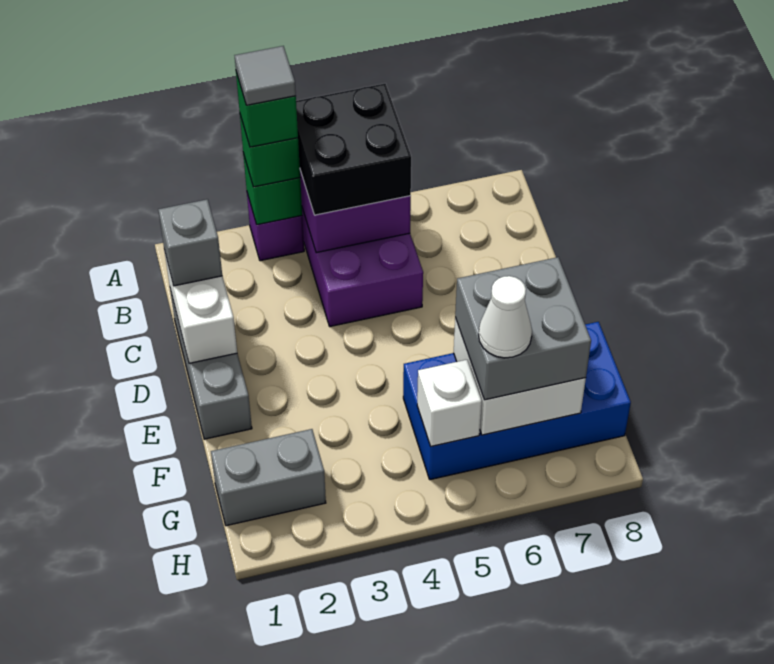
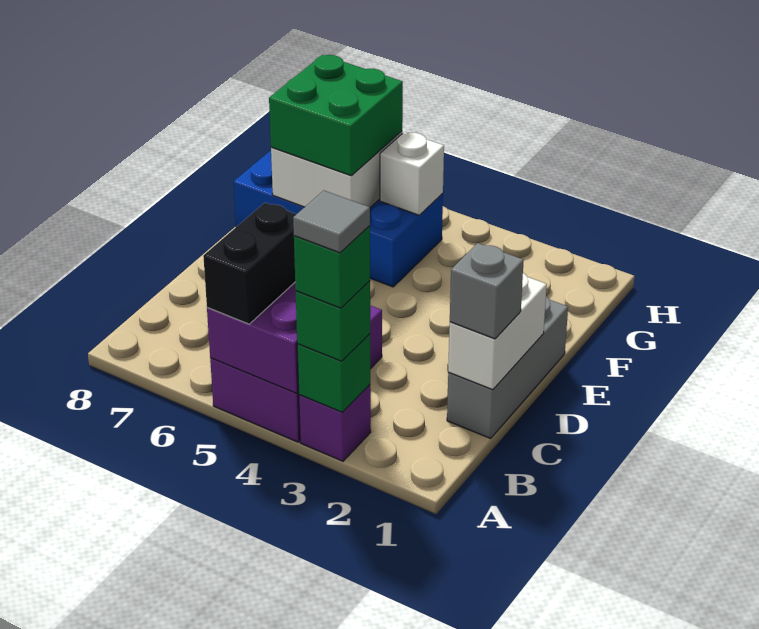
black 2x2 brick [296,84,411,215] -> black 1x2 brick [203,203,296,324]
grey 2x2 brick [455,257,591,400] -> green 2x2 brick [269,55,403,176]
grey 1x2 brick [211,429,326,526] -> none
white 1x1 cone [479,276,532,358] -> none

